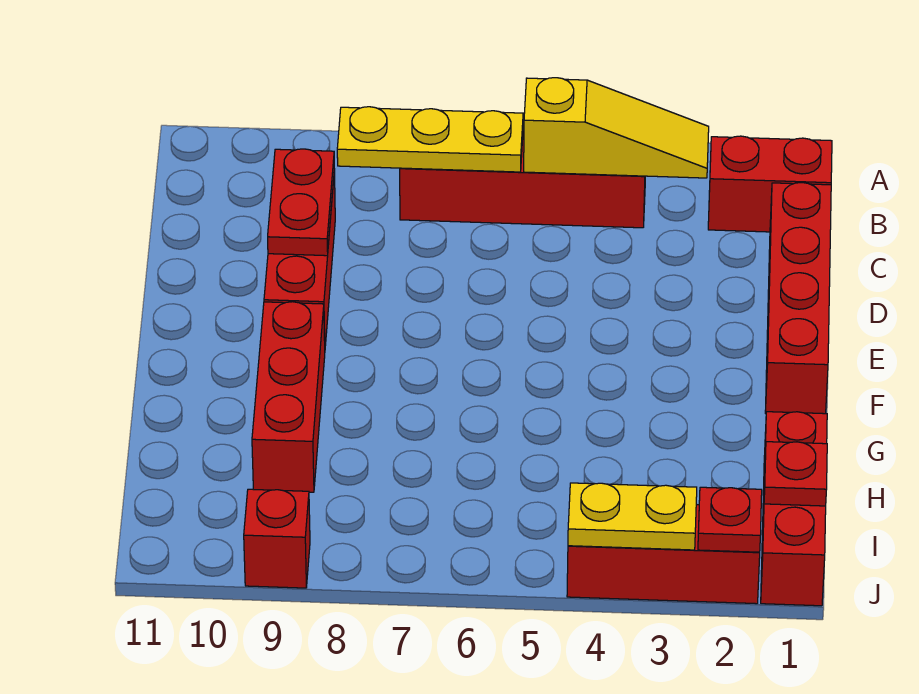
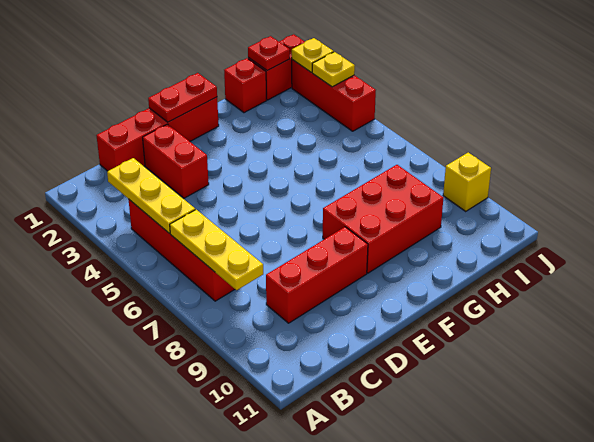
red 1x2 brick [708,136,832,232] -> red 1x2 brick moved to [143,124,209,198]
yellow 1x3 slope [524,78,709,178] -> yellow 1x3 plate [107,158,195,233]
red 1x2 plate [268,149,334,256] -> red 1x2 plate moved to [148,73,217,122]
red 1x3 brick [252,302,325,492] -> red 2x3 brick [323,165,443,273]
red 1x1 plate [698,487,762,552] -> yellow 1x1 plate [292,38,334,72]
yellow 1x2 plate [568,483,697,550] -> yellow 1x1 plate [312,52,355,87]
red 1x1 brick [244,489,310,588] -> yellow 1x1 brick [443,153,491,211]

